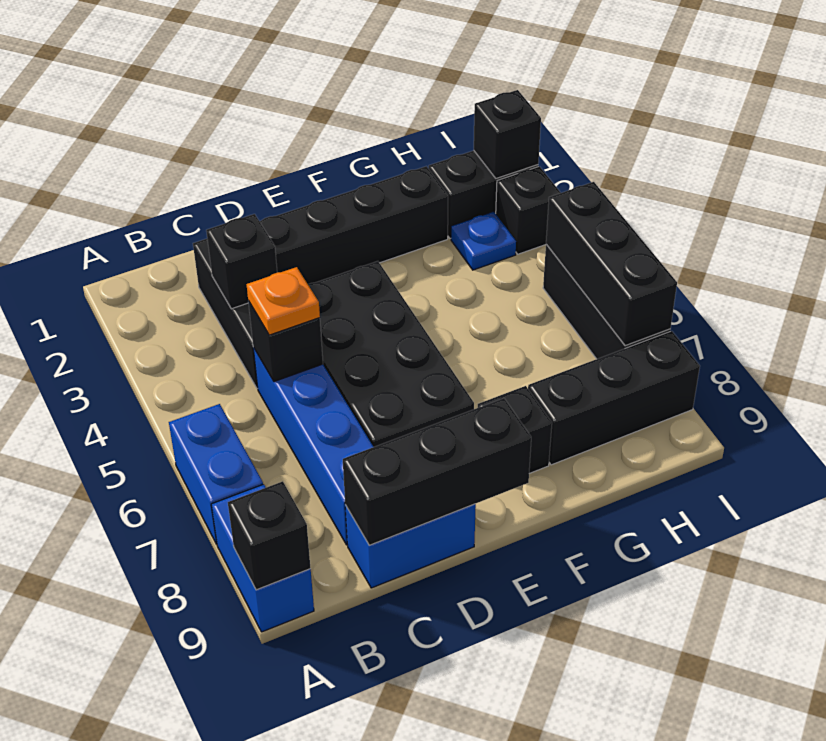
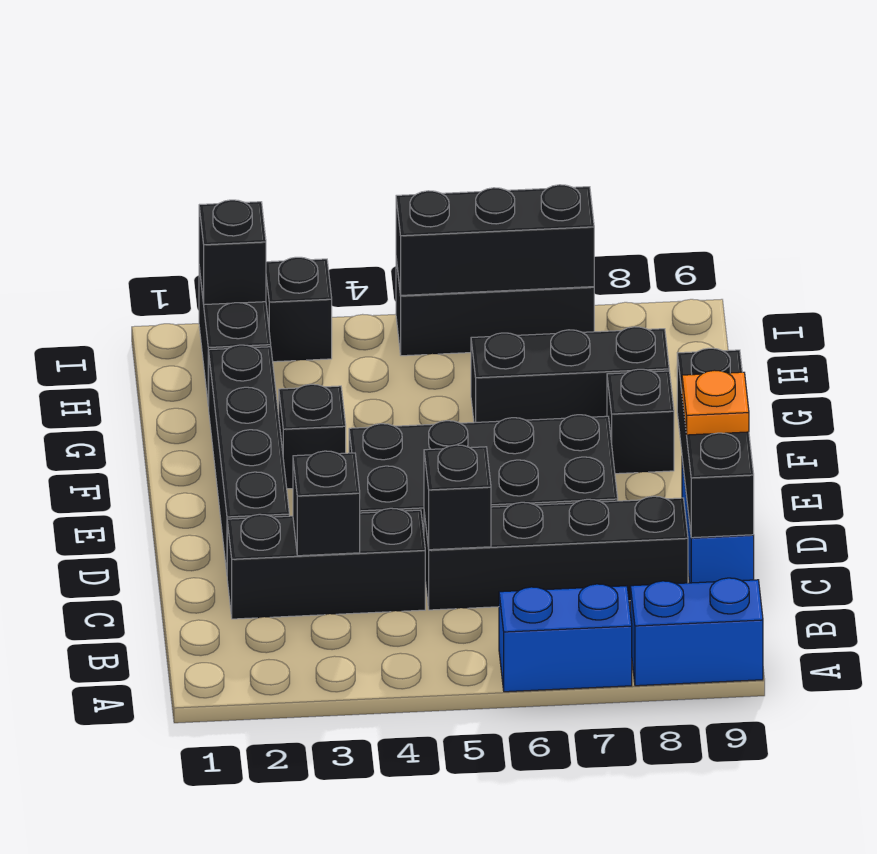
black 1x1 brick [228,481,311,590] -> black 1x1 brick moved to [279,384,346,489]
blue 1x4 brick [253,348,373,545] -> black 1x4 brick [424,496,688,610]
orange 1x1 plate [247,267,320,335] -> orange 1x1 plate moved to [682,370,749,435]
black 1x3 brick [528,331,700,465] -> black 1x3 brick turned to [471,327,669,422]
blue 1x1 plate [451,212,516,270] -> none

